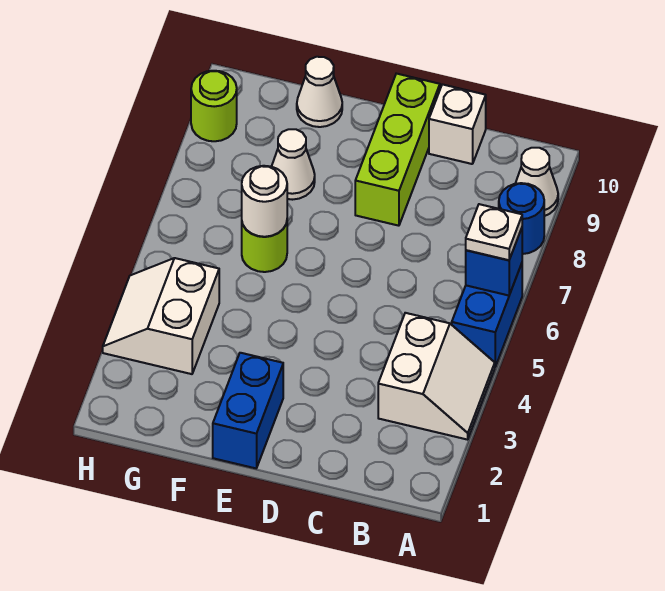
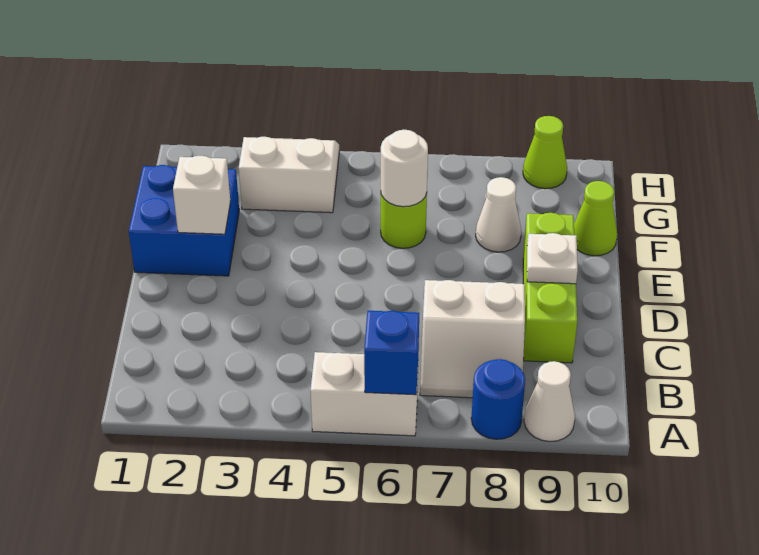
white 2x2 slope [378,313,495,440] -> white 2x2 slope moved to [420,280,525,398]
blue 1x2 brick [452,264,522,367] -> white 1x2 brick [311,352,418,436]
white 1x1 plate [466,204,522,260] -> white 1x1 plate moved to [527,233,578,284]
white 1x1 brick [429,84,486,164] -> white 1x1 brick moved to [173,156,230,234]
lime 1x3 brick [355,74,440,226] -> lime 1x3 brick turned to [523,213,577,363]
blue 1x2 brick [213,353,283,468] -> blue 2x2 brick [129,165,239,276]
white 1x1 cone [297,57,342,127] -> lime 1x1 cone [574,181,617,256]
lime 1x1 round brick [191,71,237,141] -> lime 1x1 cone [523,116,567,189]

